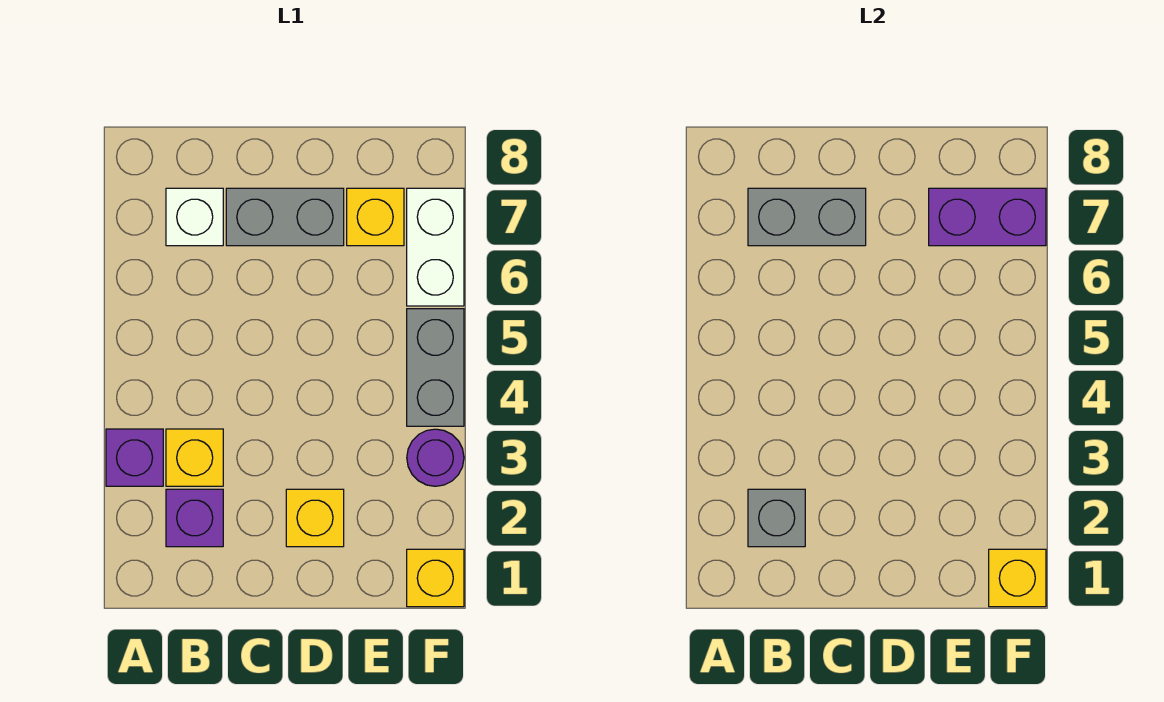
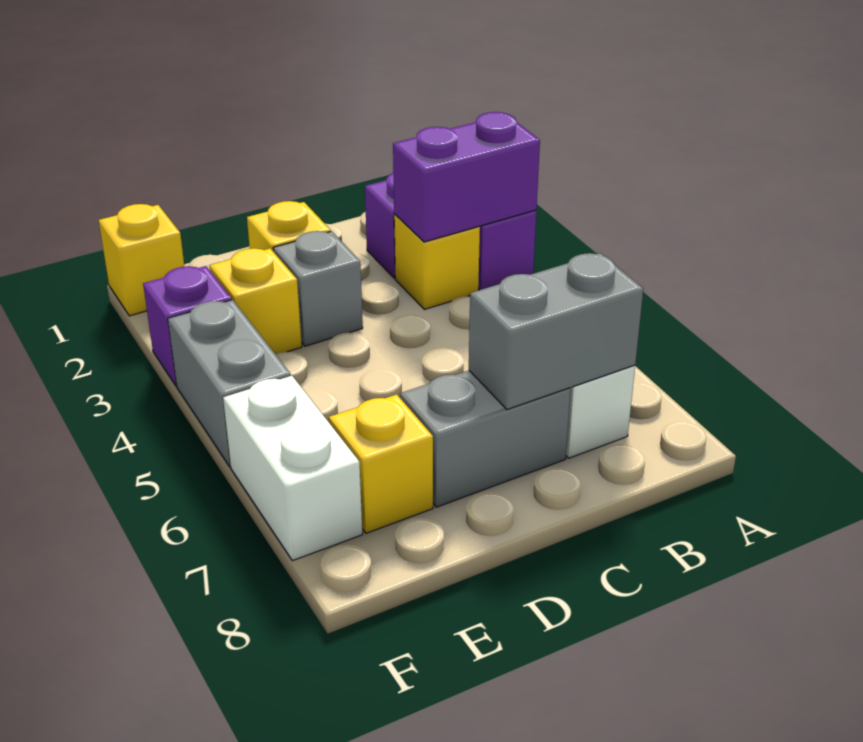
grey 1x1 brick [748,489,805,547] -> grey 1x1 brick moved to [273,231,363,346]
purple 1x2 brick [929,188,1046,246] -> purple 1x2 brick moved to [393,112,540,242]
yellow 1x1 brick [989,549,1046,607] -> yellow 1x1 brick moved to [209,248,302,354]
purple 1x1 round brick [407,429,464,486] -> purple 1x1 brick [143,266,232,386]

